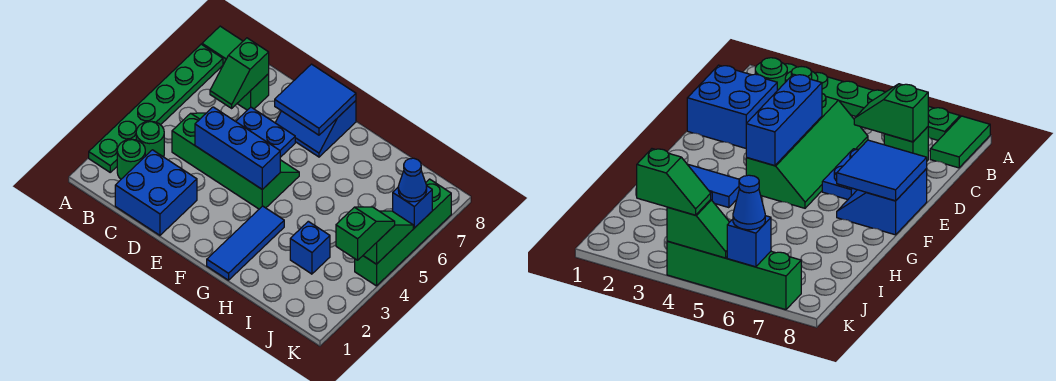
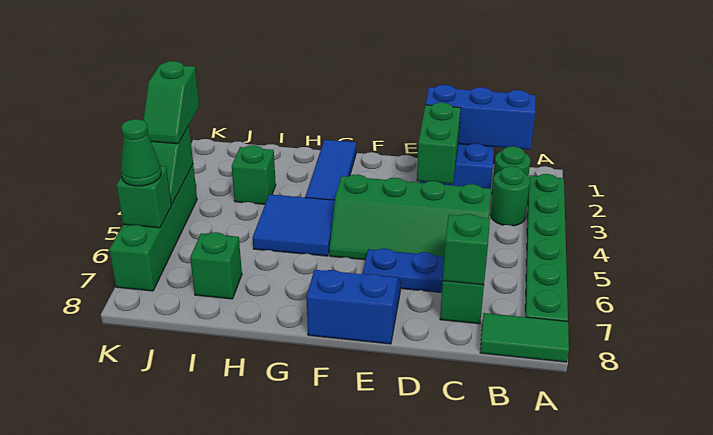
none -> green 1x2 brick [417,103,461,184]
blue 1x3 brick [195,107,280,189] -> blue 1x3 brick moved to [426,85,536,150]
blue 2x2 tile [275,64,356,135] -> blue 2x2 tile moved to [253,194,335,256]
blue 1x1 brick [290,221,330,274] -> green 1x1 brick [232,145,276,204]
none -> green 1x1 brick [190,232,242,299]
blue 1x1 brick [393,186,432,228] -> green 1x1 brick [116,166,171,228]
blue 1x1 cone [398,158,427,202] -> green 1x1 cone [121,119,161,186]

